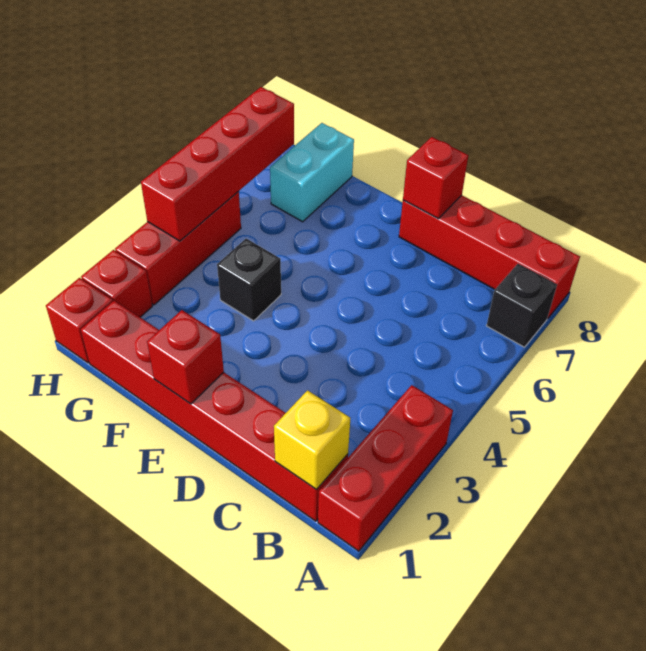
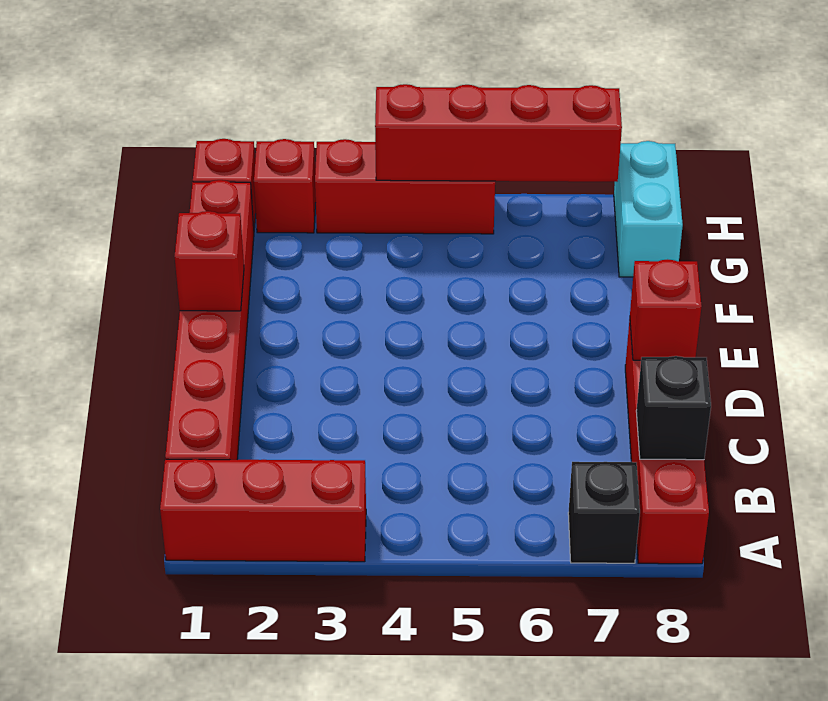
yellow 1x1 brick [274,390,350,490] -> none
black 1x1 brick [217,239,281,321] -> black 1x1 brick moved to [636,356,711,460]
cyan 1x2 brick [270,123,354,222] -> cyan 1x2 brick turned to [614,141,683,277]

